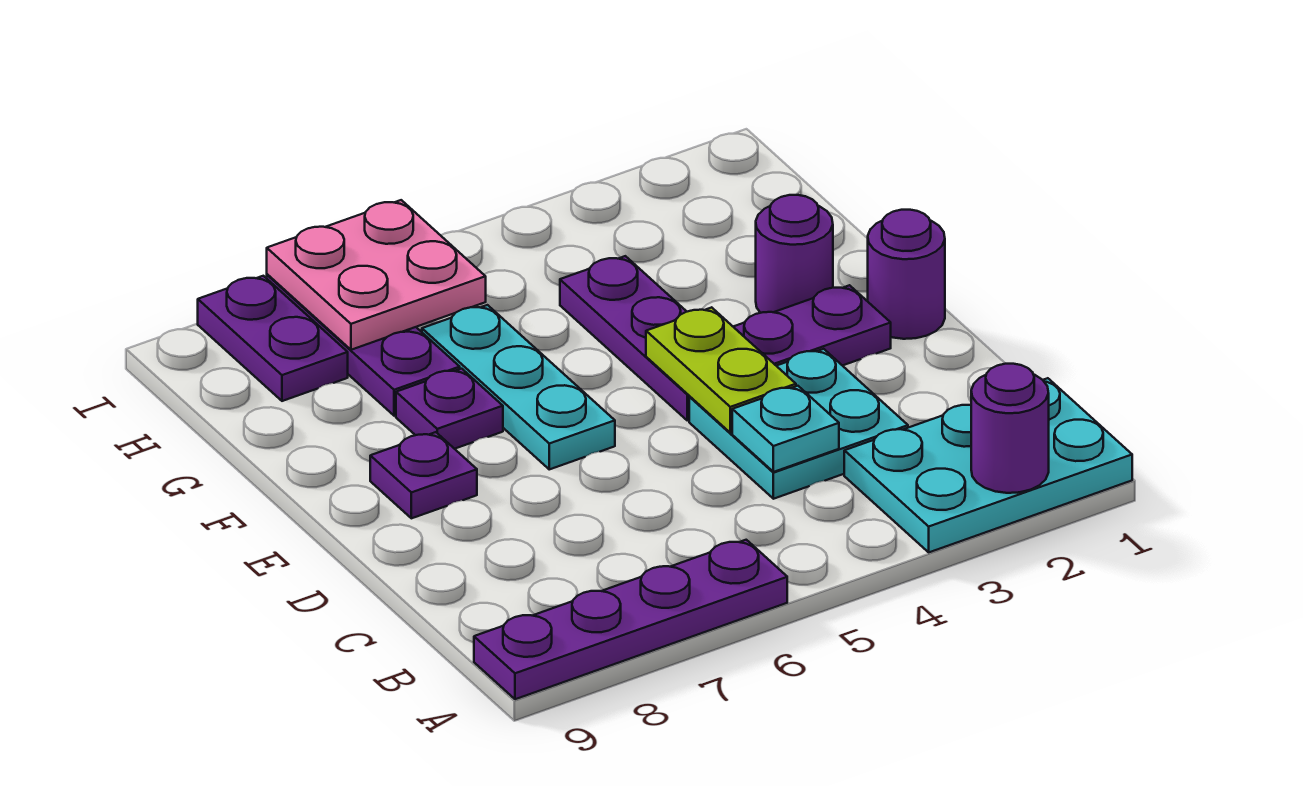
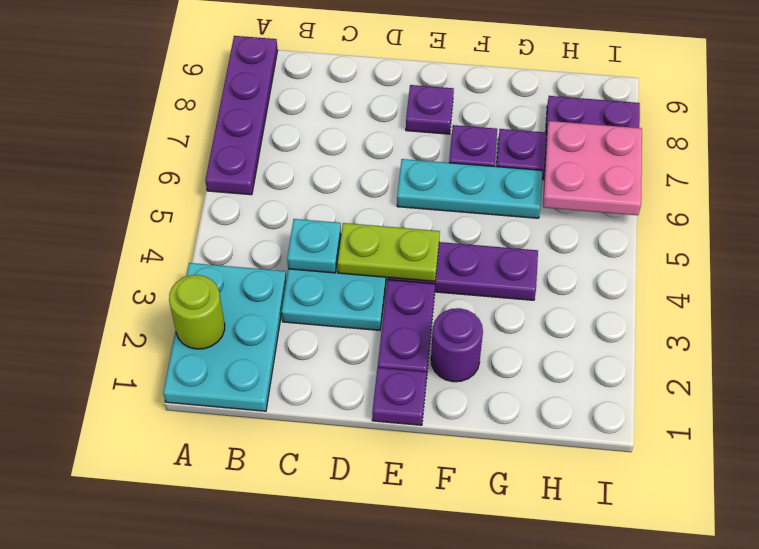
purple 1x1 round brick [971,364,1049,493] -> lime 1x1 round brick [169,275,225,349]
purple 1x1 round brick [868,210,945,339] -> purple 1x1 plate [372,368,427,425]

